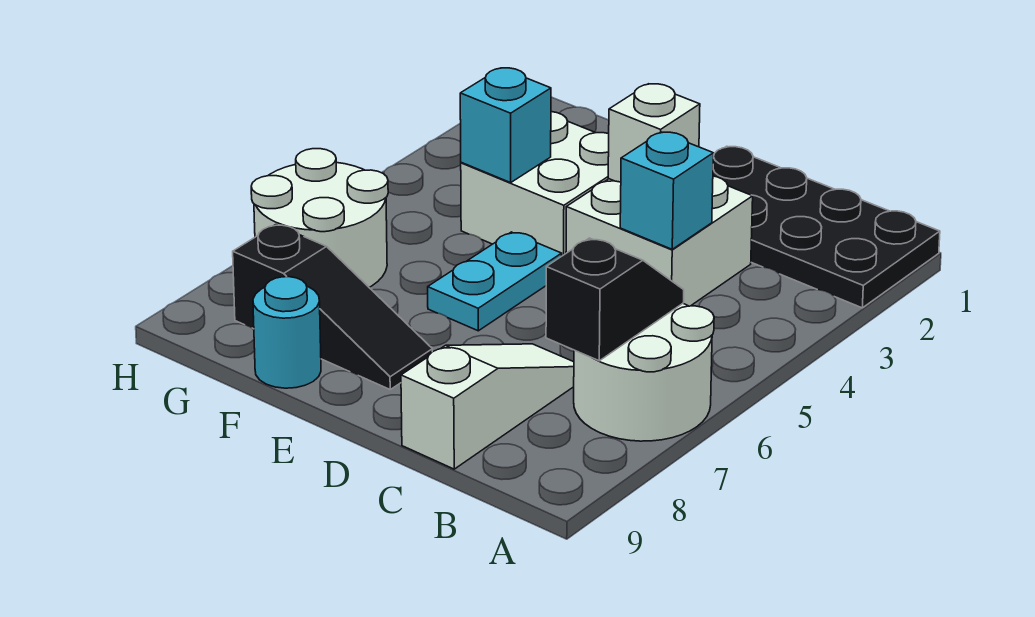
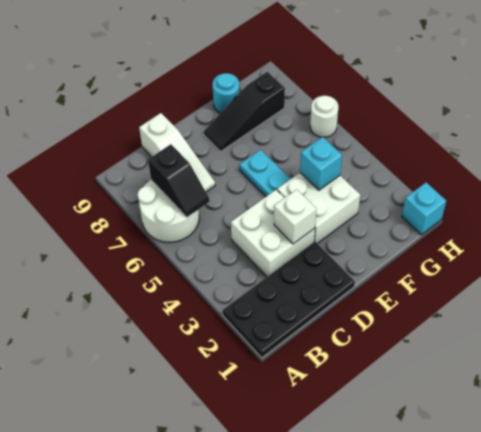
cyan 1x1 brick [620,132,713,249] -> cyan 1x1 brick moved to [402,183,446,235]
white 2x2 round brick [251,149,388,287] -> white 1x1 round brick [310,96,338,137]

